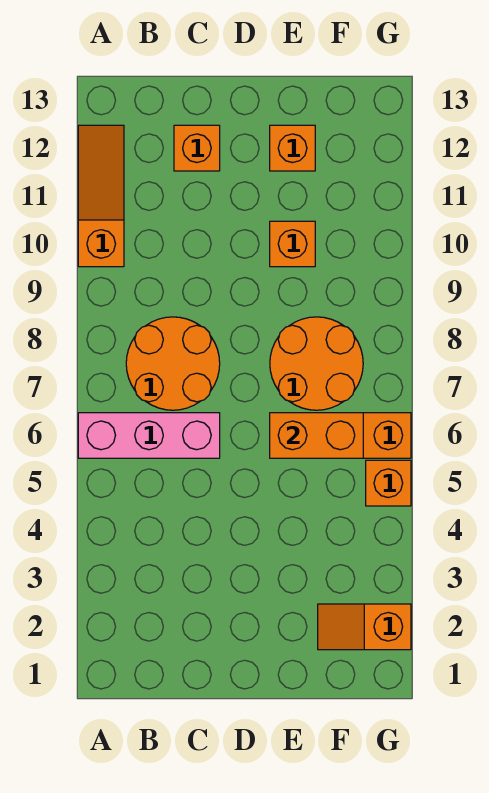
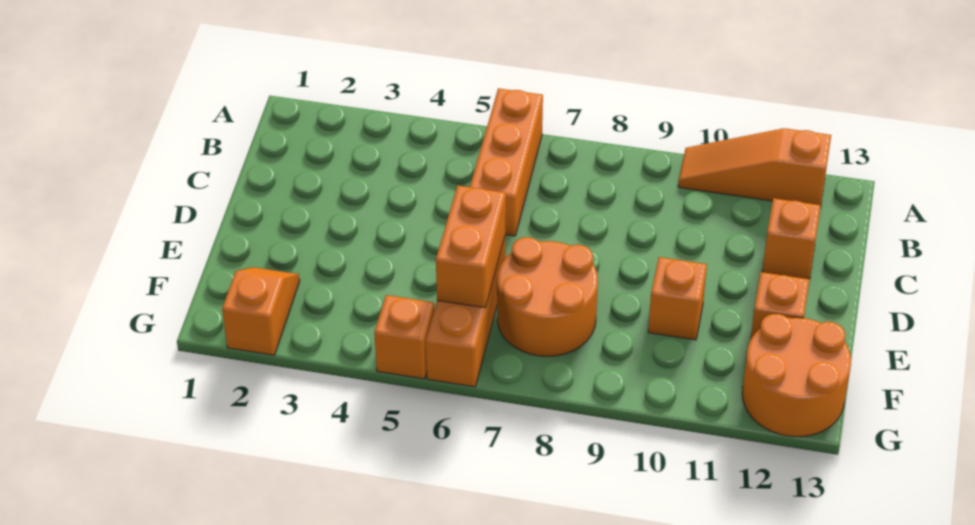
pink 1x3 brick [78,413,220,458] -> orange 1x3 brick [470,88,543,236]
orange 1x3 slope [78,125,124,267] -> orange 1x3 slope turned to [678,128,831,205]
orange 2x2 round brick [126,317,220,410] -> orange 2x2 round brick moved to [742,314,851,437]

